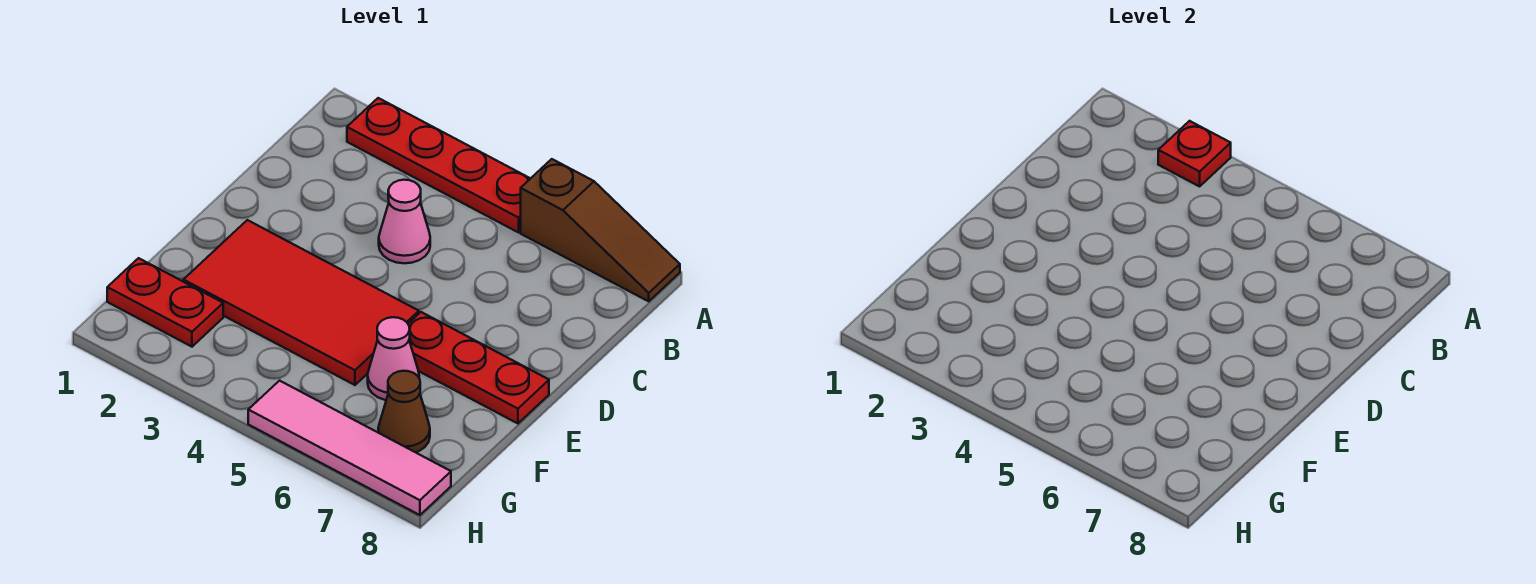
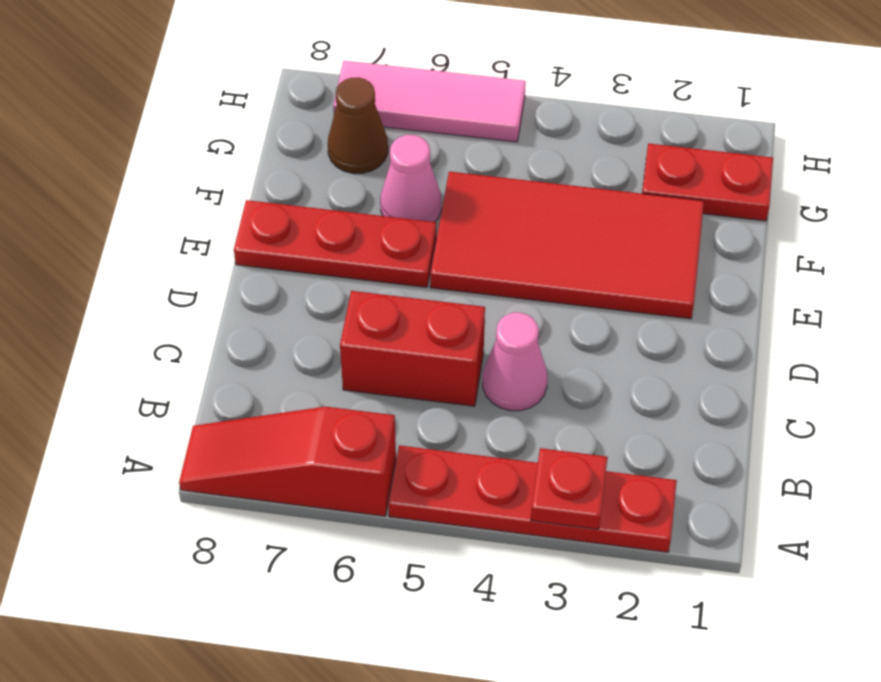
brown 1x3 slope [521,159,680,301] -> red 1x3 slope [179,407,396,516]
none -> red 1x2 brick [340,291,485,406]
pink 1x4 tile [248,381,451,515] -> pink 1x3 tile [333,61,526,142]

